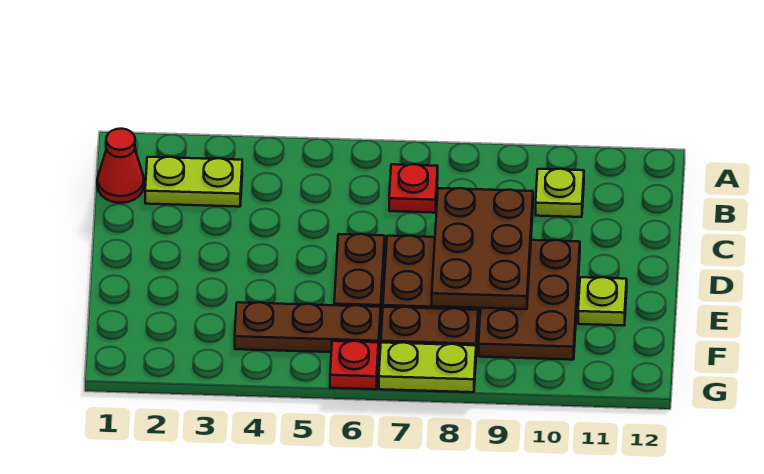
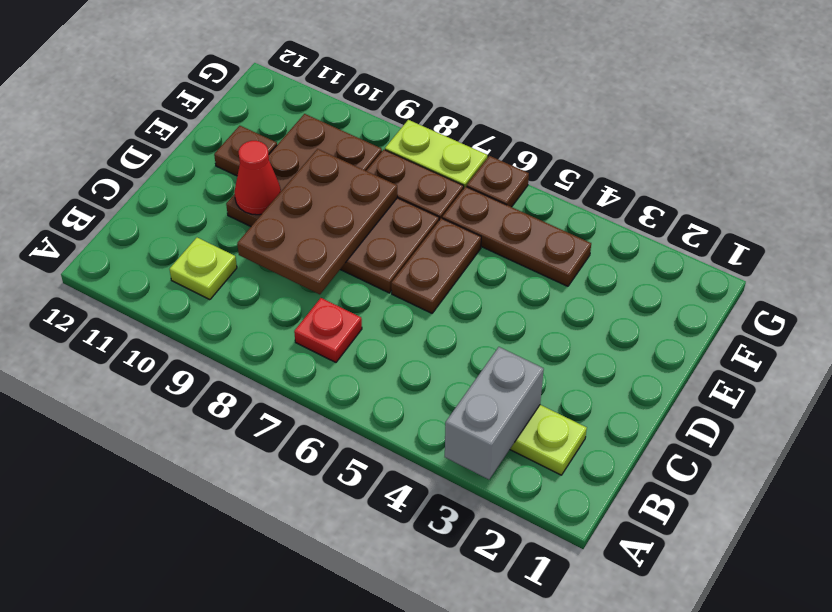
none -> grey 1x2 brick [445,347,544,479]
red 1x1 cone [97,129,144,203] -> red 1x1 cone moved to [234,141,281,215]
lime 1x1 plate [578,277,627,326] -> brown 1x1 plate [214,126,277,176]
red 1x1 plate [330,341,379,389] -> brown 1x1 plate [467,156,529,207]

